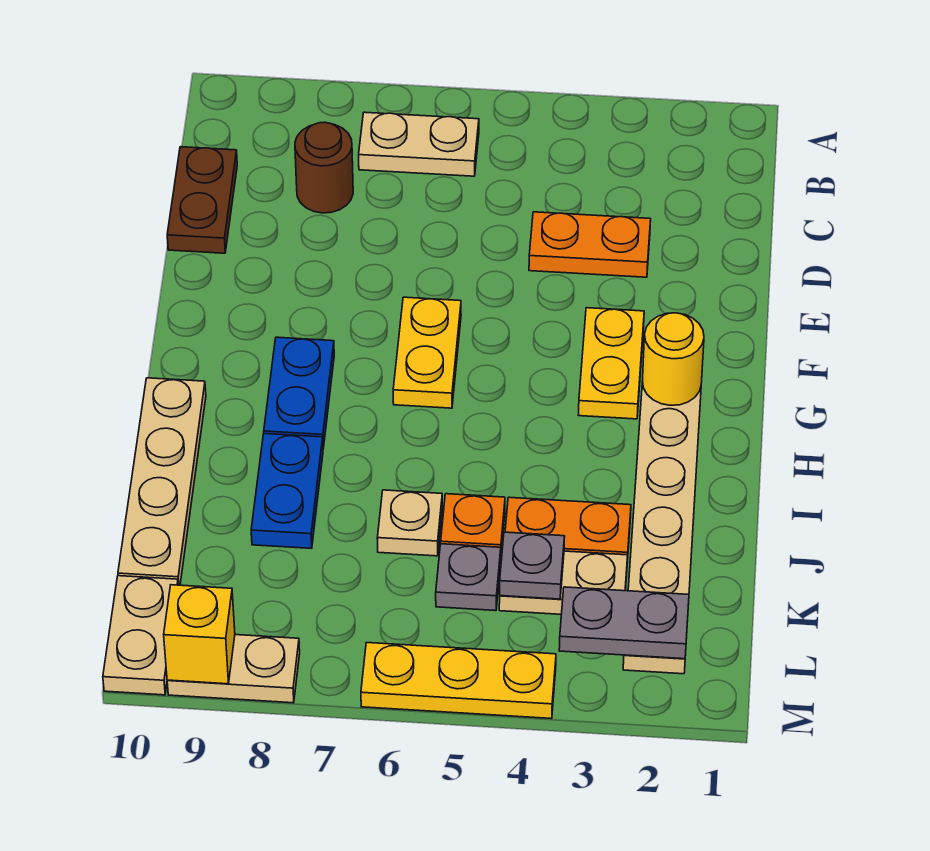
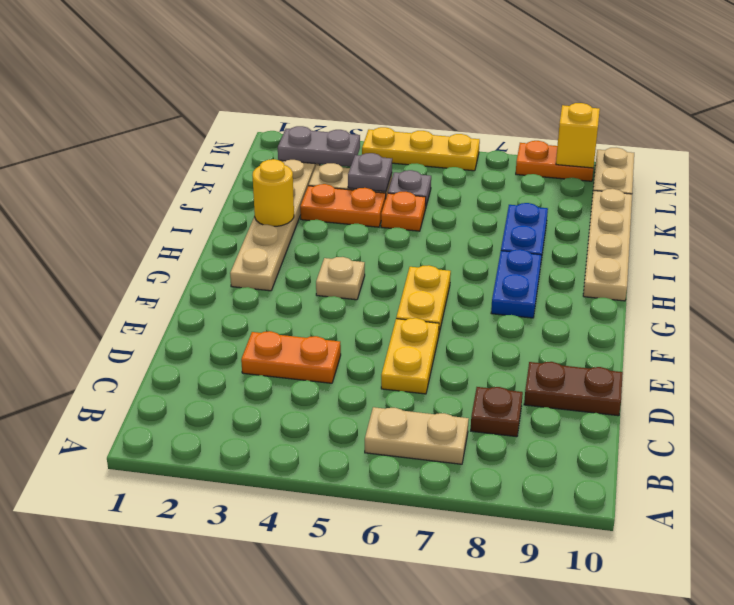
brown 1x1 round brick [295,122,353,213] -> brown 1x1 plate [471,387,523,437]
brown 1x2 plate [167,147,237,253] -> brown 1x2 plate turned to [524,362,623,416]
yellow 1x2 plate [579,308,644,419] -> yellow 1x2 plate moved to [381,318,439,394]
yellow 1x1 round brick [643,313,704,405] -> yellow 1x1 round brick moved to [253,159,294,226]
tan 1x1 plate [377,490,442,556] -> tan 1x1 plate moved to [316,257,365,300]
tan 1x2 plate [167,635,300,703] -> orange 1x2 plate [516,141,593,181]

